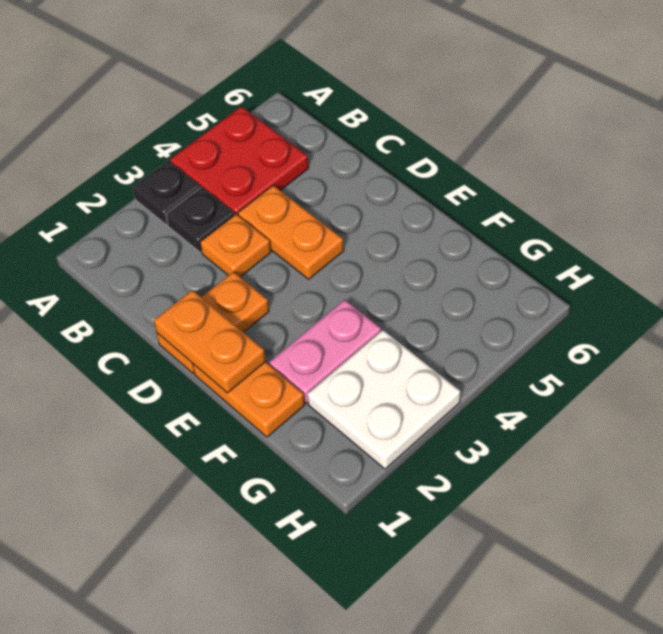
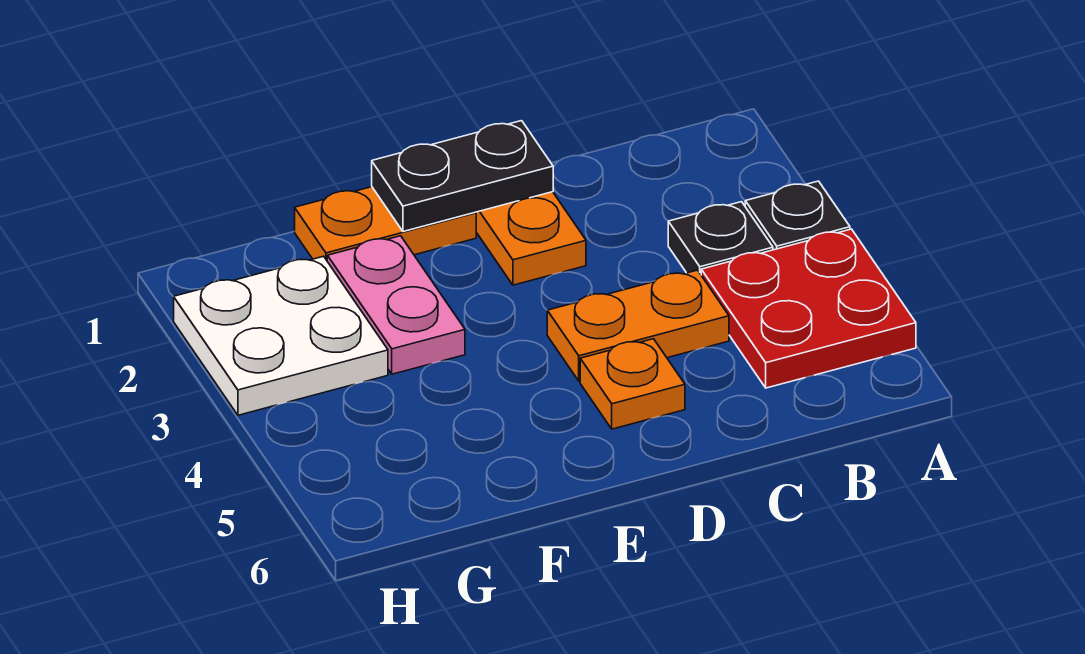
orange 1x1 plate [200,214,271,277] -> orange 1x1 plate moved to [580,339,685,429]
orange 1x2 plate [154,290,266,393] -> black 1x2 plate [372,121,553,232]

